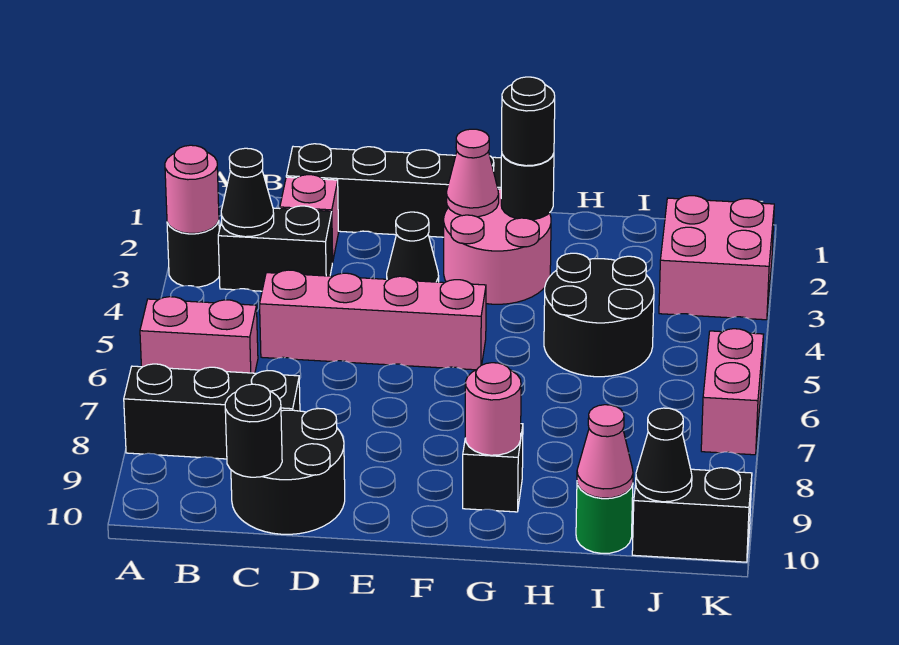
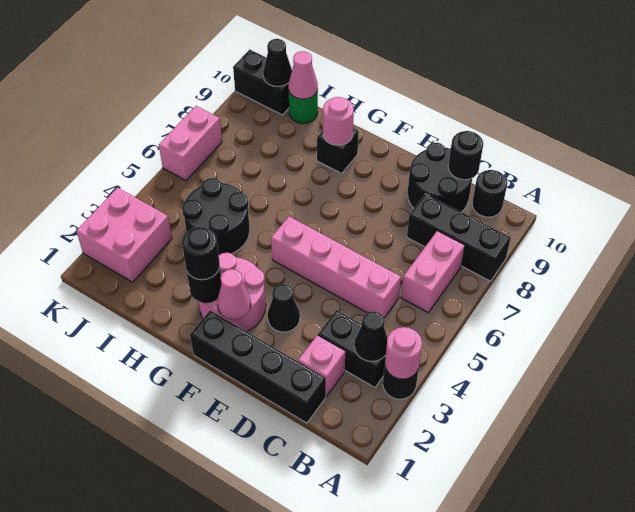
pink 1x2 brick [140,297,258,373] -> pink 1x2 brick turned to [401,231,465,313]
none -> black 1x1 round brick [472,170,507,217]

